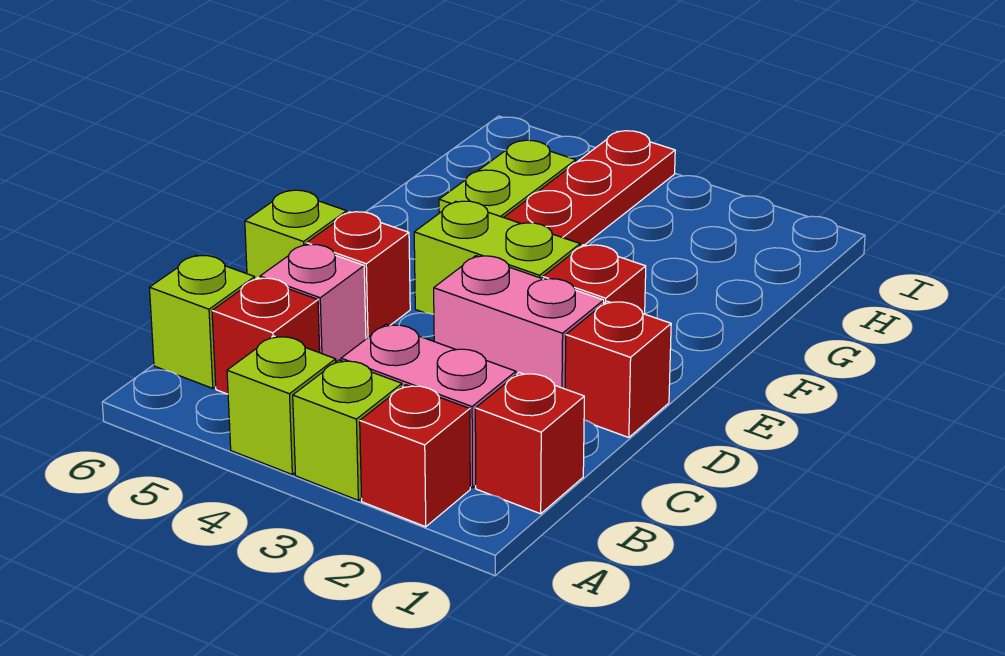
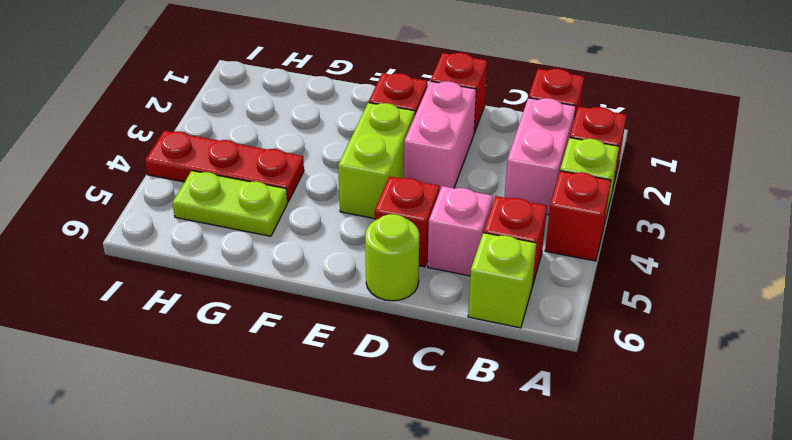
lime 1x1 brick [227,336,336,474] -> red 1x1 brick [545,171,611,261]
lime 1x1 brick [245,190,347,279] -> lime 1x1 round brick [365,214,419,301]

